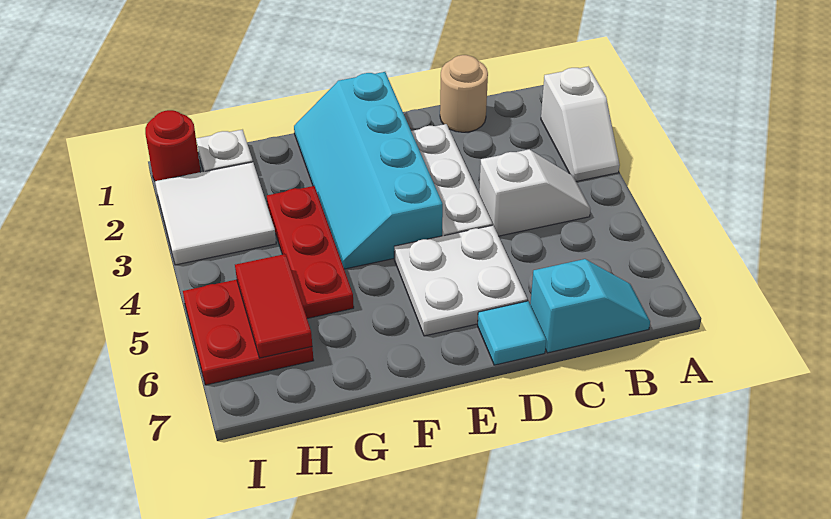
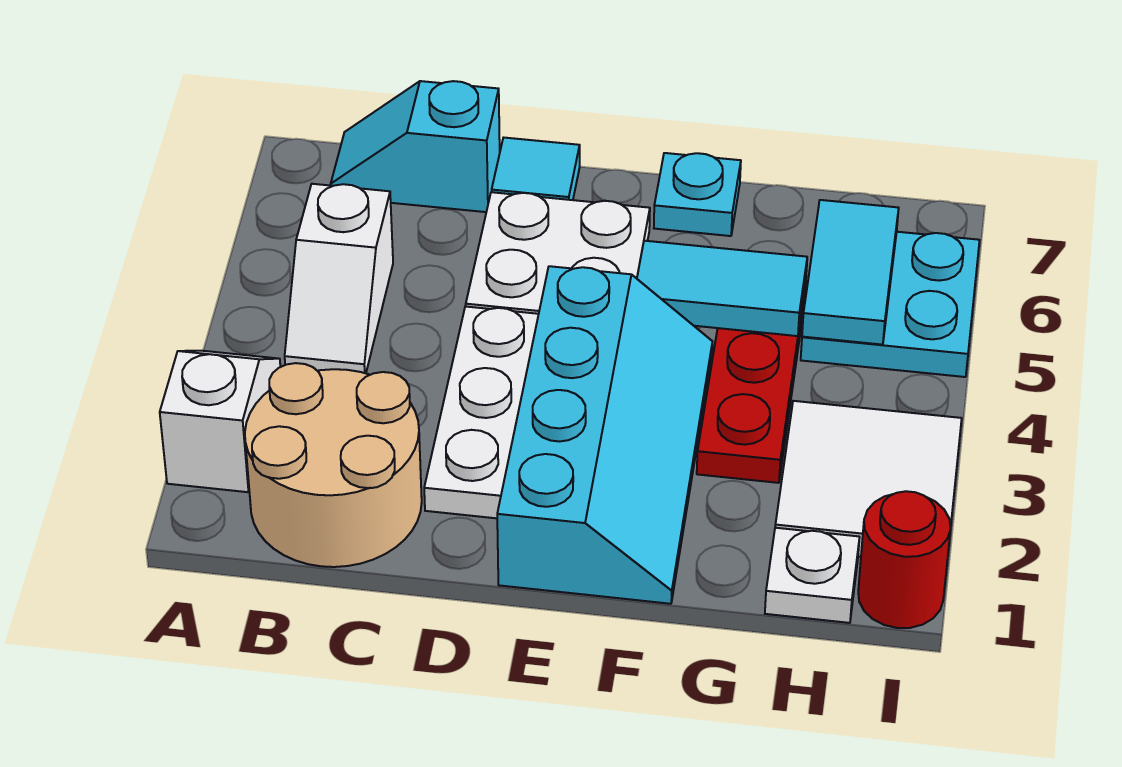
white 1x2 slope [479,149,590,236] -> white 1x2 slope turned to [285,184,393,373]
tan 1x1 round brick [440,55,488,132] -> tan 2x2 round brick [245,363,422,567]
none -> cyan 1x2 tile [637,241,807,336]
none -> cyan 1x1 plate [654,153,741,236]
red 2x2 plate [183,280,314,385] -> cyan 2x2 plate [801,232,980,377]
red 1x2 tile [235,254,312,358] -> cyan 1x2 tile [802,200,899,345]

